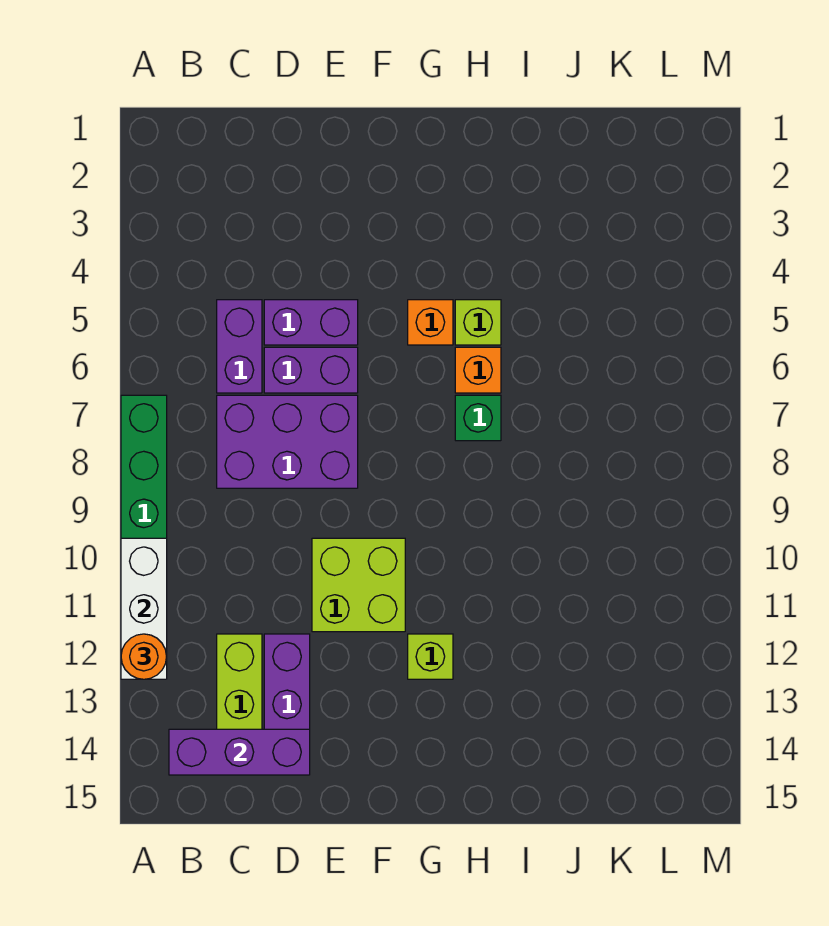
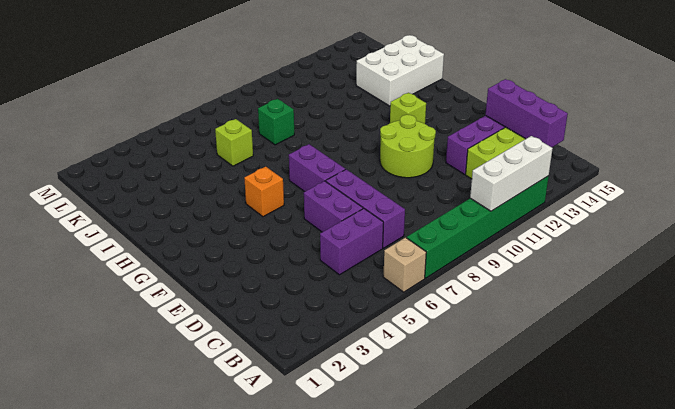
none -> tan 1x1 brick [383,238,426,292]
orange 1x1 round brick [121,634,167,679] -> none
purple 2x3 brick [217,395,358,488] -> purple 1x3 brick [326,169,405,248]
purple 1x2 brick [264,300,358,345] -> purple 1x2 brick moved to [289,144,345,192]
lime 2x2 brick [312,538,405,632] -> lime 2x2 round brick [380,115,436,178]
lime 1x1 brick [455,300,501,345] -> lime 1x1 brick moved to [215,119,253,166]
orange 1x1 brick [455,347,501,393] -> none
green 1x1 brick [455,395,501,441] -> green 1x1 brick moved to [258,99,294,145]
none -> white 2x3 brick [356,35,444,106]

